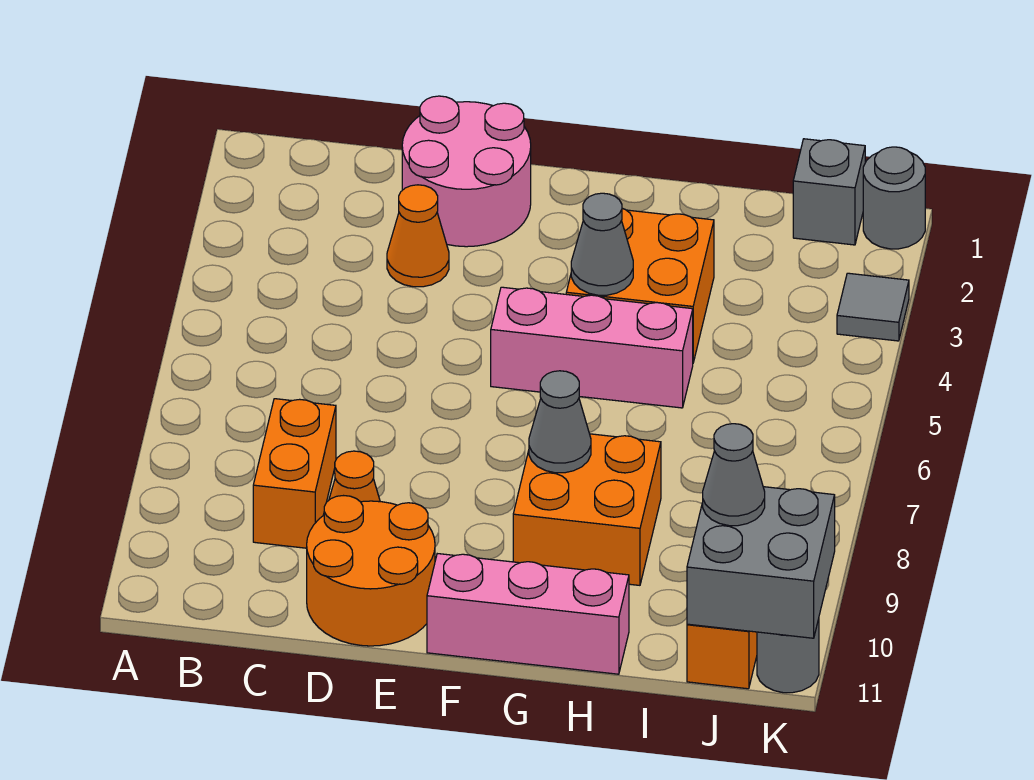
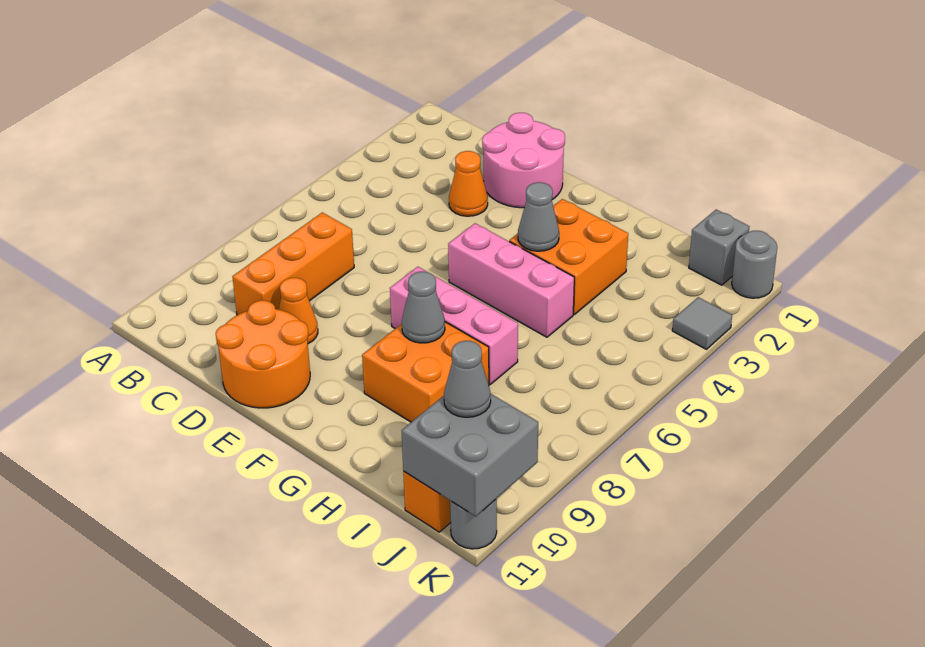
orange 1x2 brick [253,399,336,548] -> orange 1x3 brick [232,212,354,315]
pink 1x3 brick [427,554,629,674] -> pink 1x3 brick moved to [390,267,518,384]

